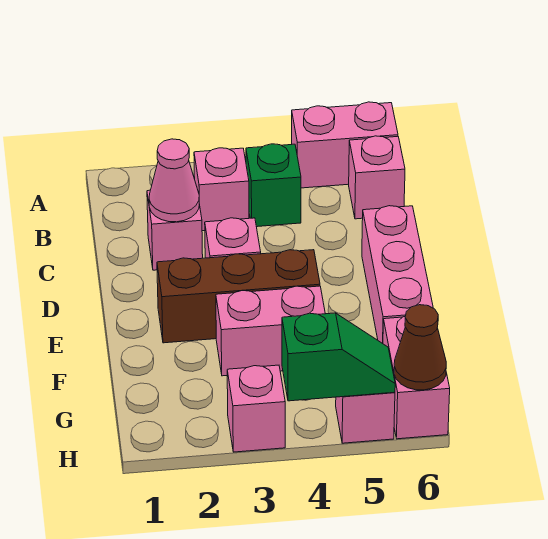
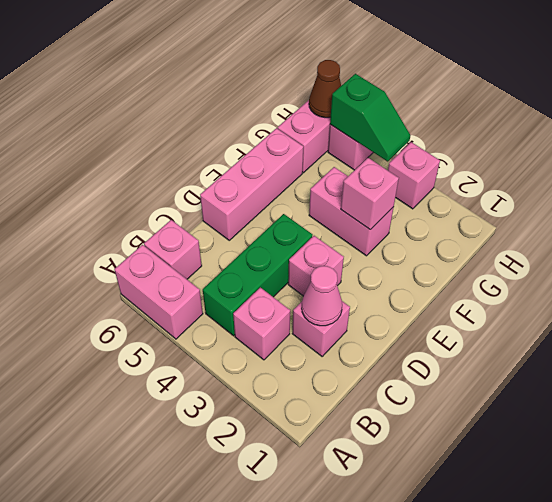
green 1x1 brick [246,144,301,227] -> green 1x3 brick [203,214,312,336]
brown 1x3 brick [157,250,320,343] -> none
none -> pink 1x1 brick [341,158,399,230]
green 1x2 slope [282,313,395,401] -> green 1x2 slope turned to [330,74,410,161]

